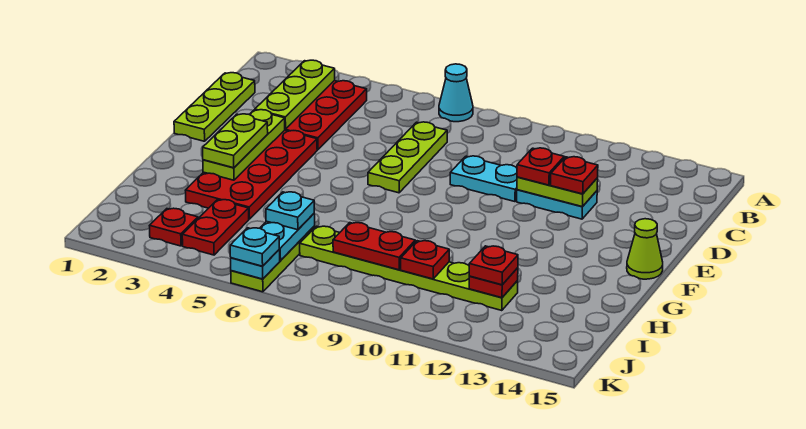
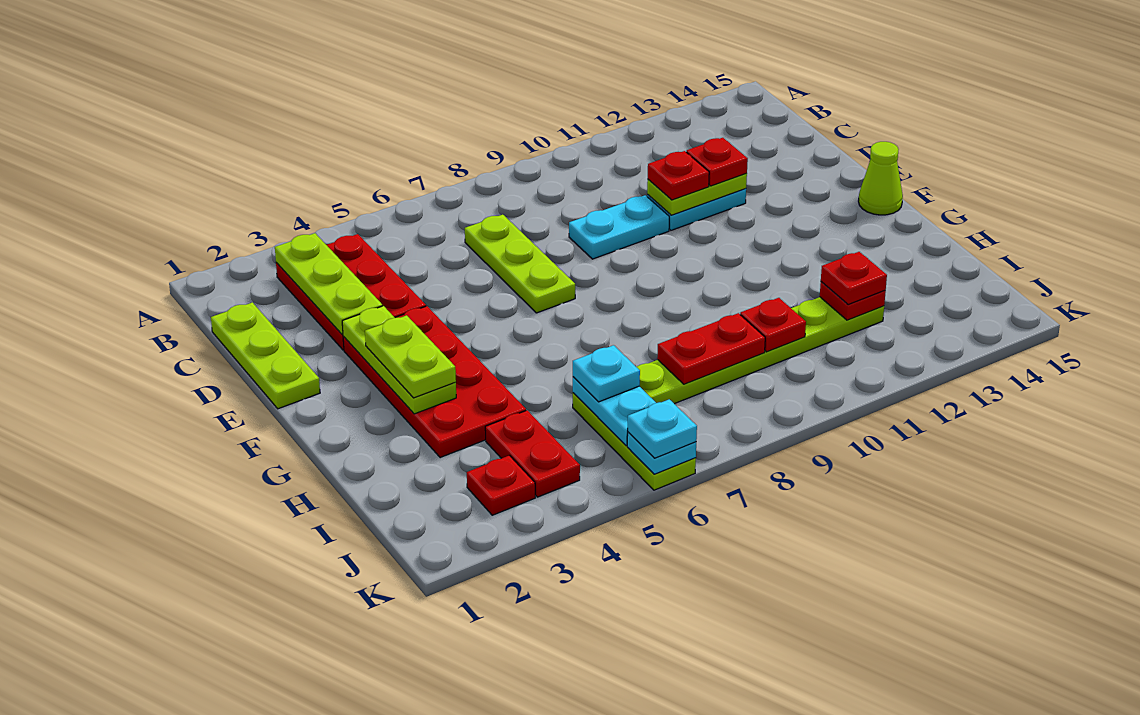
cyan 1x1 cone [439,64,473,122] -> none

